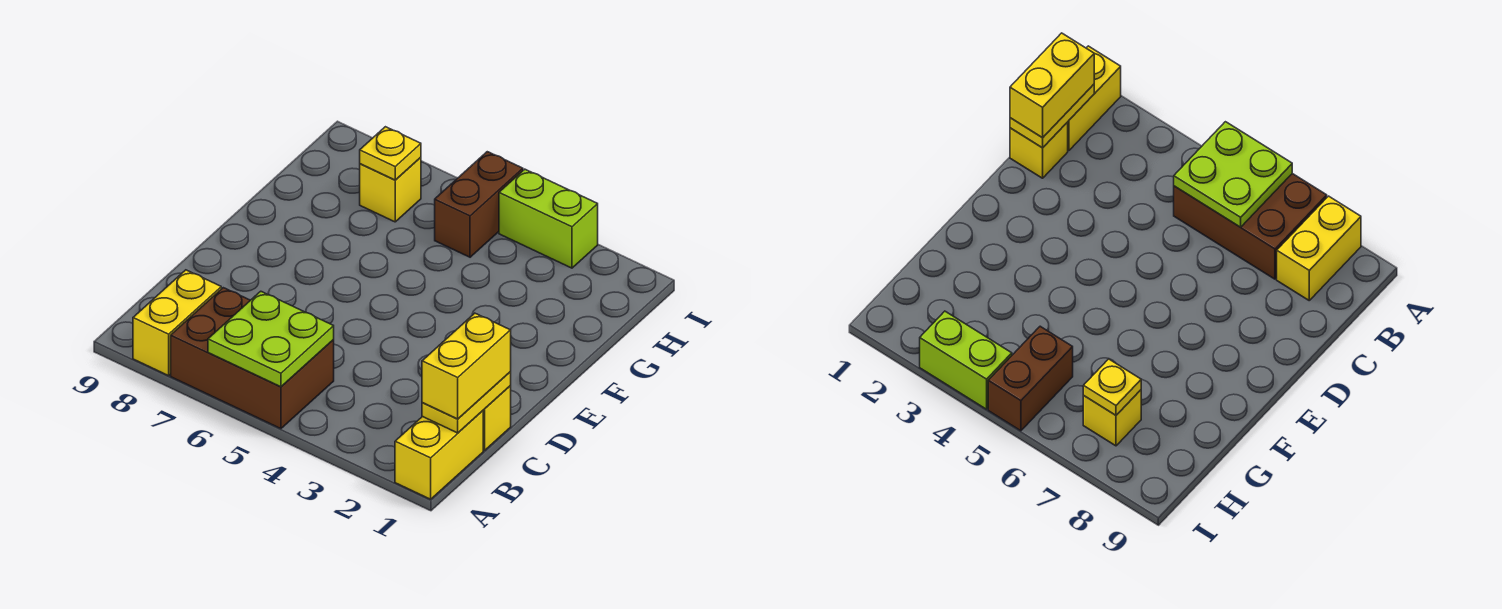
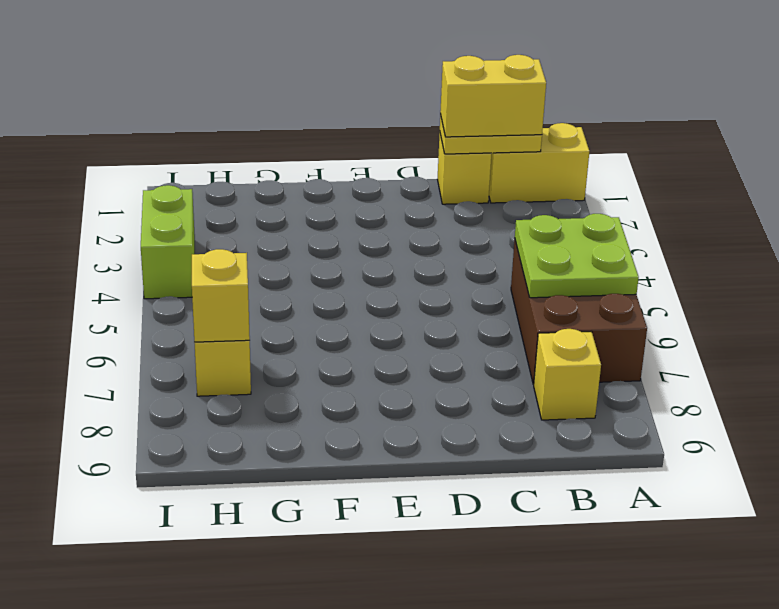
yellow 1x2 brick [133,270,221,376] -> yellow 1x1 brick [533,329,601,420]
brown 1x2 brick [435,152,523,257] -> none
yellow 1x1 plate [360,127,421,180] -> yellow 1x1 brick [192,249,250,342]

